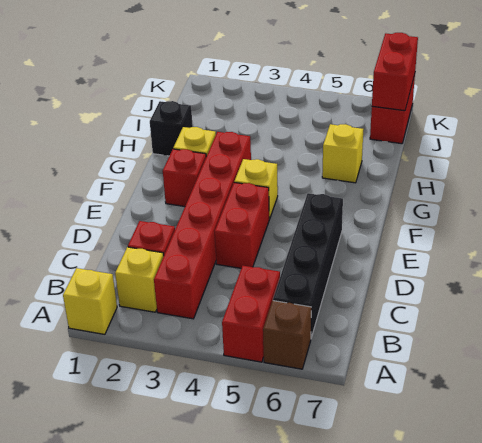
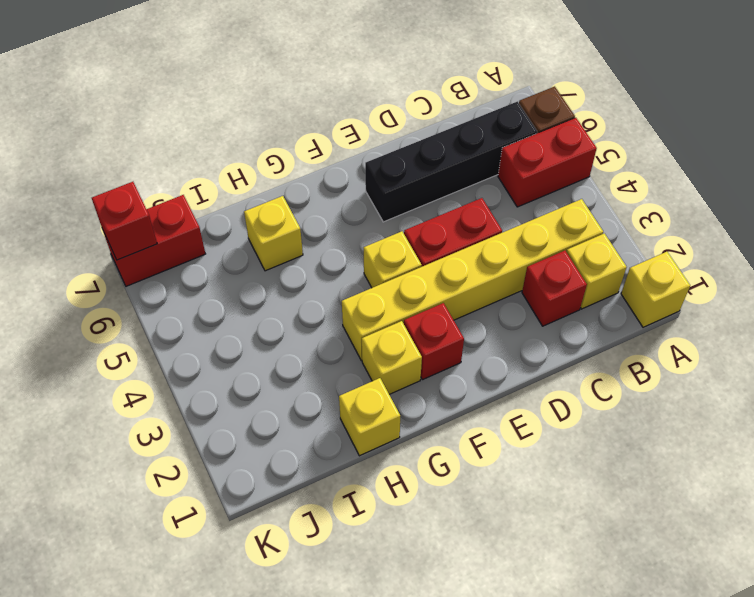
red 1x6 brick [154,132,251,319] -> yellow 1x6 brick [342,199,603,360]
black 1x1 brick [150,101,193,156] -> yellow 1x1 brick [339,378,400,456]
red 1x2 brick [372,33,418,111] -> red 1x1 brick [92,182,157,260]

